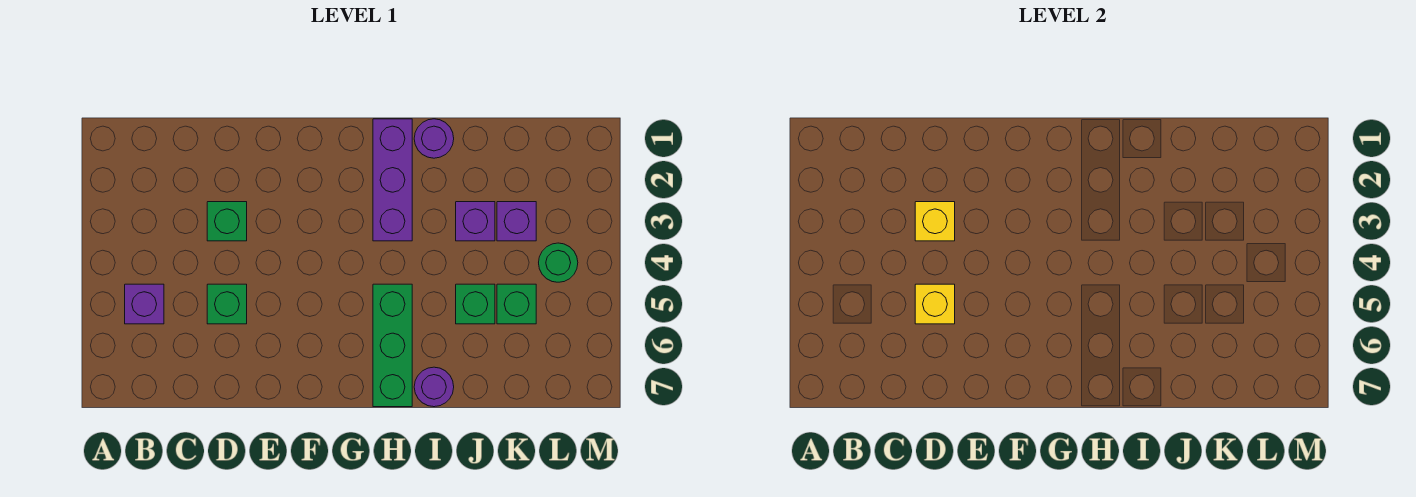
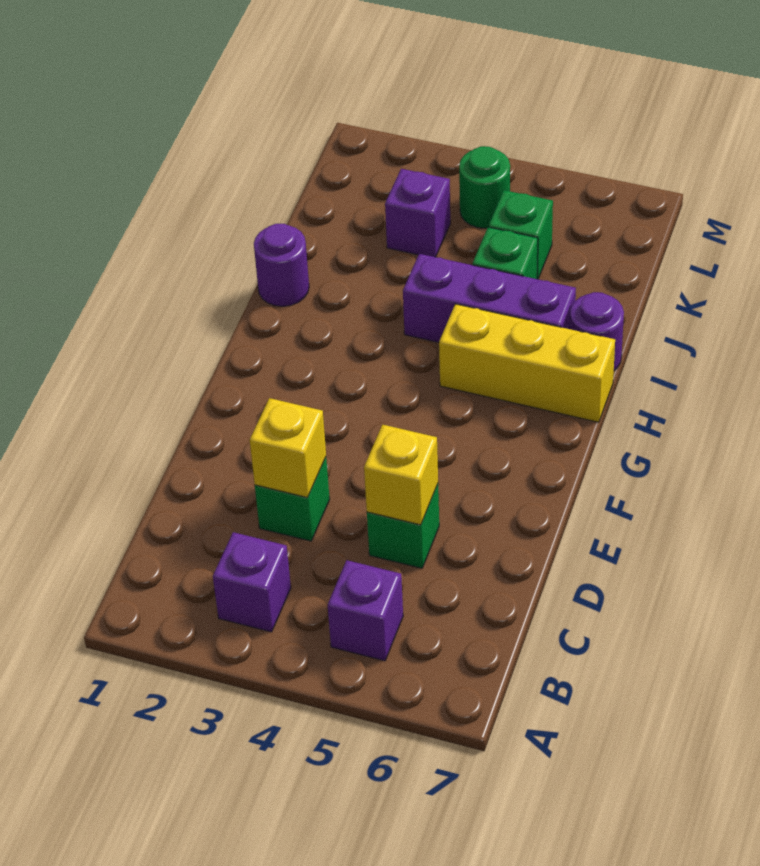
purple 1x3 brick [373,119,412,241] -> purple 1x3 brick moved to [403,254,576,342]
green 1x3 brick [373,284,412,407] -> yellow 1x3 brick [439,304,615,422]
purple 1x1 brick [456,202,495,241] -> purple 1x1 brick moved to [213,532,291,632]

